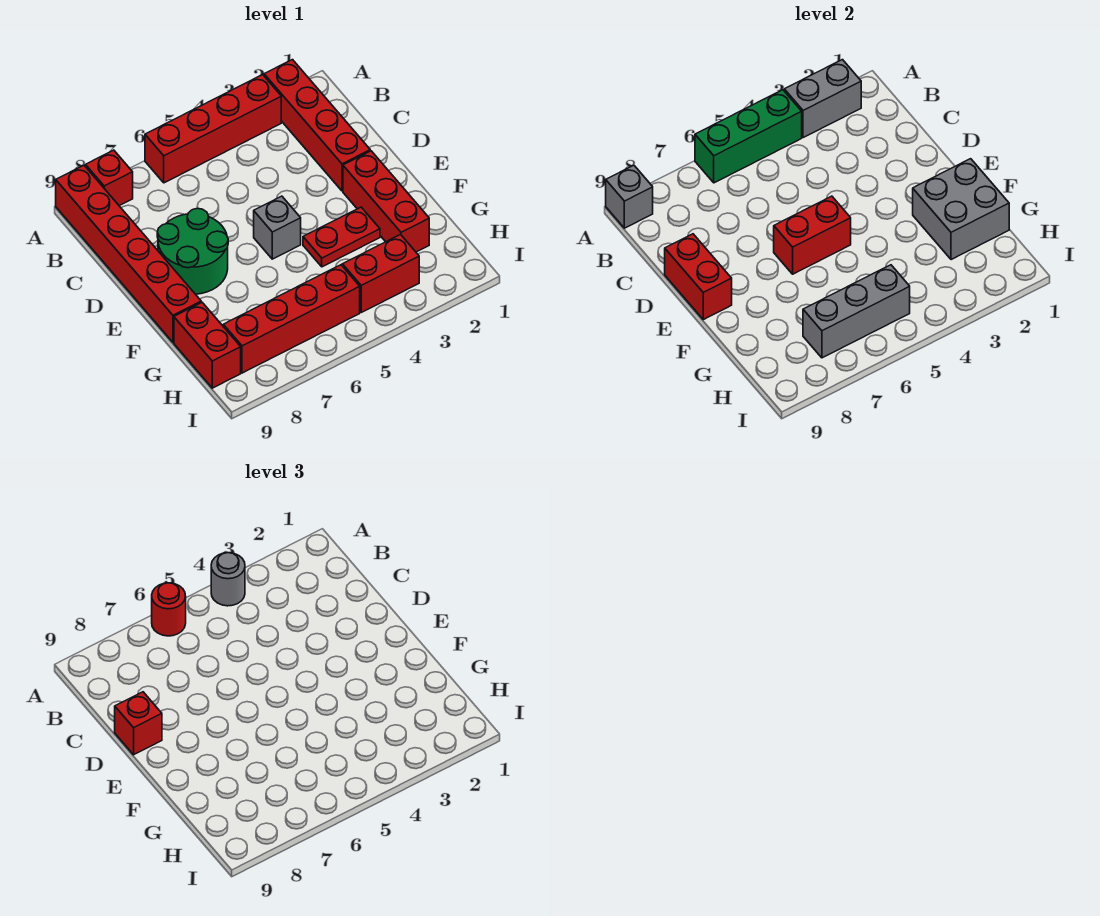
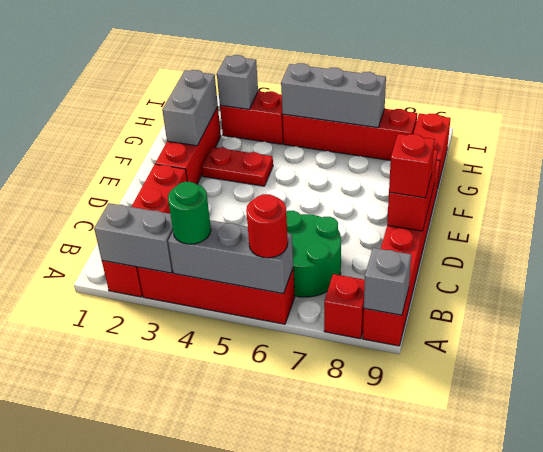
green 1x3 brick [695,90,802,183] -> grey 1x3 brick [168,220,293,294]
grey 1x1 round brick [211,553,245,606] -> green 1x1 round brick [168,182,211,244]
green 2x2 round brick [157,208,228,294] -> green 2x2 round brick moved to [286,211,341,297]
grey 1x1 brick [254,196,301,259] -> grey 1x1 brick moved to [217,55,258,109]
red 1x2 brick [774,196,851,274] -> none
grey 2x2 brick [913,159,1009,260] -> grey 1x2 brick [162,70,218,146]

